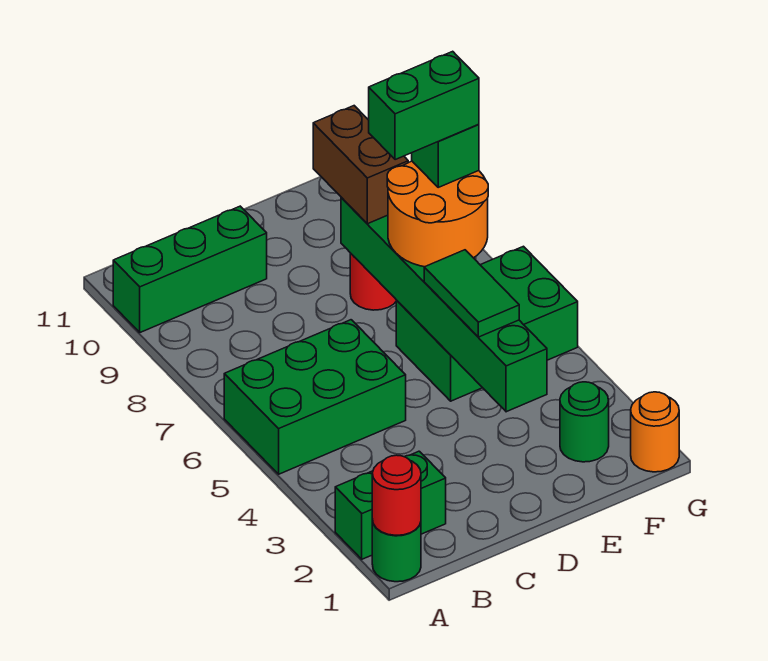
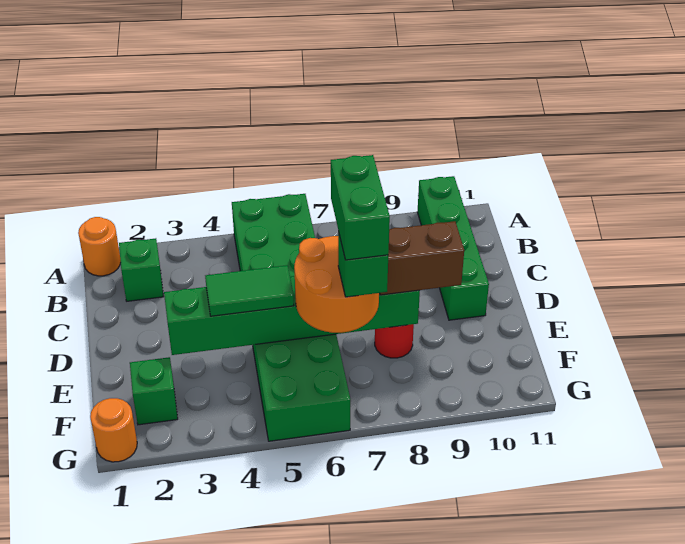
green 1x1 round brick [372,519,421,582] -> orange 1x1 round brick [78,217,121,276]
red 1x1 round brick [372,455,421,535] -> none
green 1x2 brick [335,451,446,559] -> green 1x1 brick [119,238,164,301]
green 1x3 brick [113,206,267,332] -> green 1x4 brick [418,176,489,320]
green 1x1 round brick [560,382,609,462] -> green 1x1 brick [130,357,178,425]

